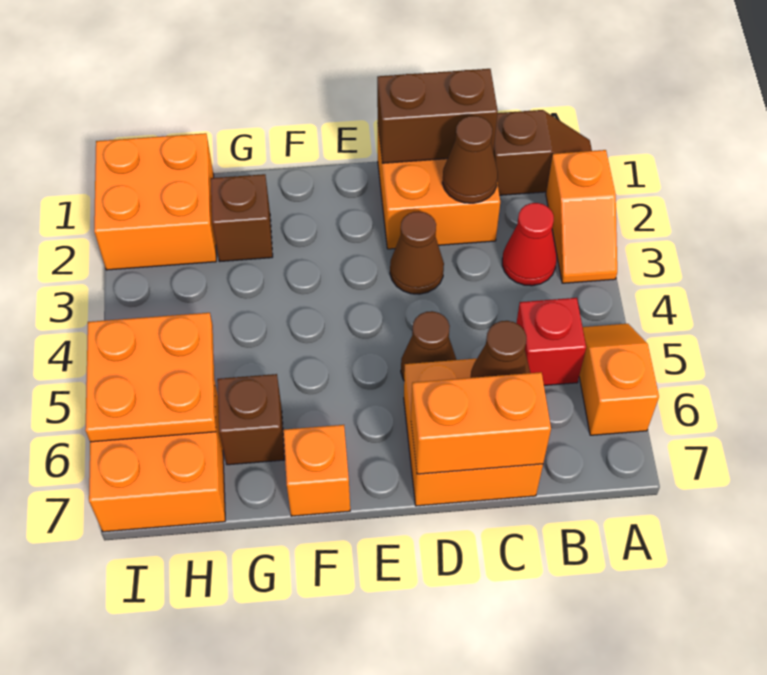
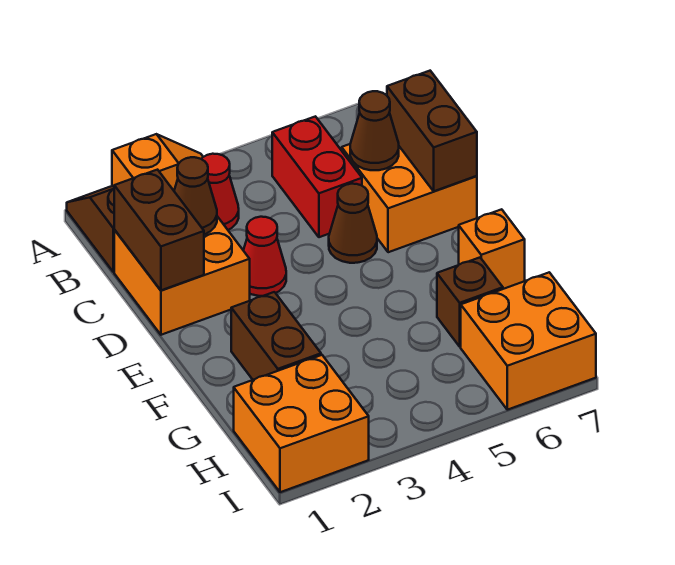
orange 1x2 slope [579,324,659,435] -> none
red 1x1 brick [516,298,586,385] -> red 1x2 brick [272,116,362,237]
orange 1x2 brick [411,372,551,474] -> brown 1x2 brick [387,71,477,191]
brown 1x1 cone [390,211,444,294] -> red 1x1 cone [243,217,286,296]
brown 1x1 brick [211,174,273,262] -> brown 1x2 brick [231,292,321,380]
orange 2x2 plate [85,313,216,442] -> none

